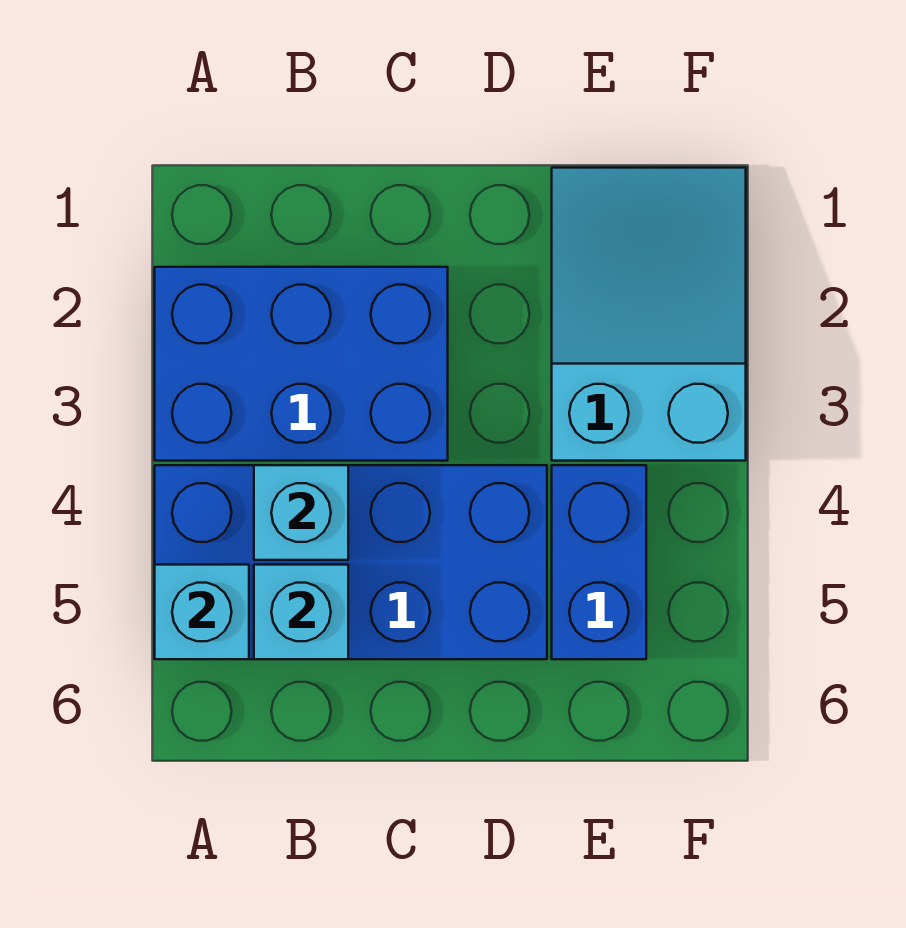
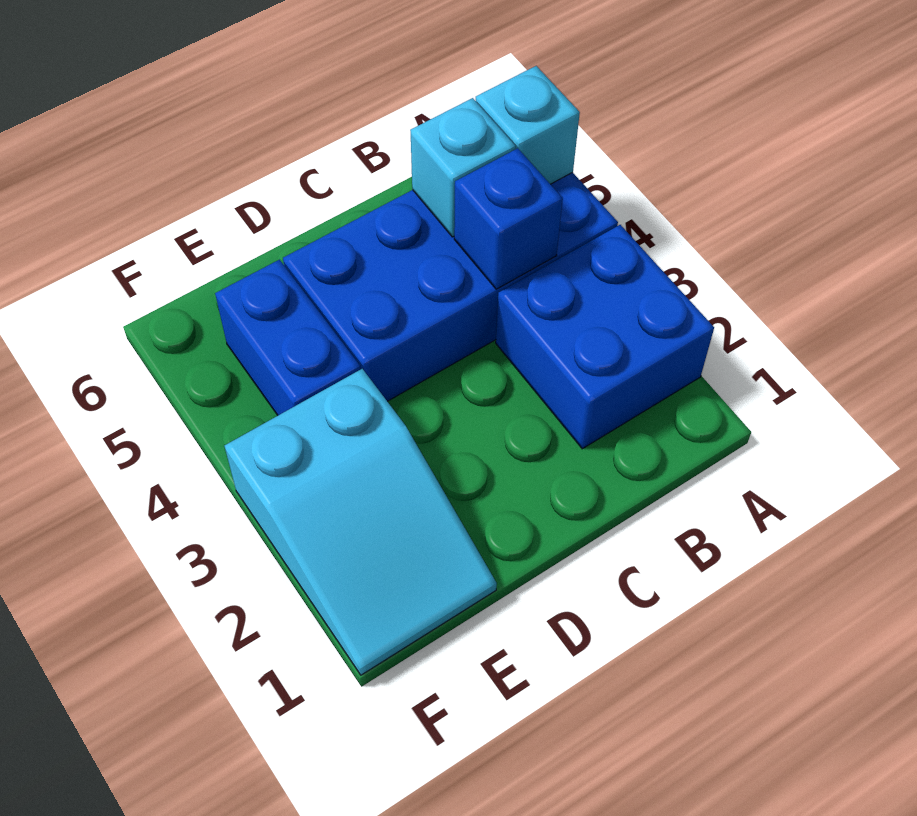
blue 2x3 brick [155,267,448,461] -> blue 2x2 brick [496,225,714,449]
cyan 1x1 brick [254,465,348,560] -> blue 1x1 brick [454,148,563,289]

